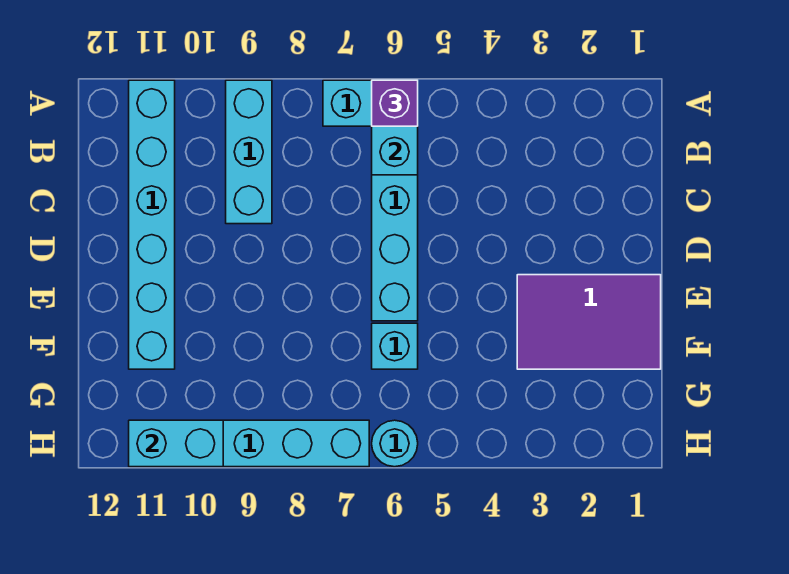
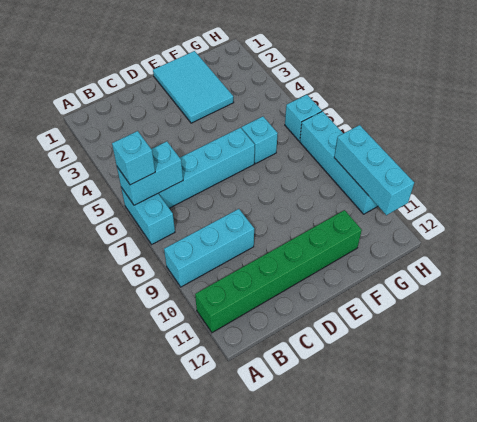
purple 1x1 brick [372,80,418,126] -> cyan 1x1 brick [112,131,155,185]
cyan 1x6 brick [129,80,175,369] -> green 1x6 brick [195,210,362,333]
purple 2x3 tile [517,275,661,369] -> cyan 2x3 tile [153,51,234,123]
cyan 1x1 round brick [372,420,418,467] -> cyan 1x1 brick [285,95,322,141]
cyan 1x2 brick [129,420,223,467] -> cyan 1x3 brick [334,125,414,215]

